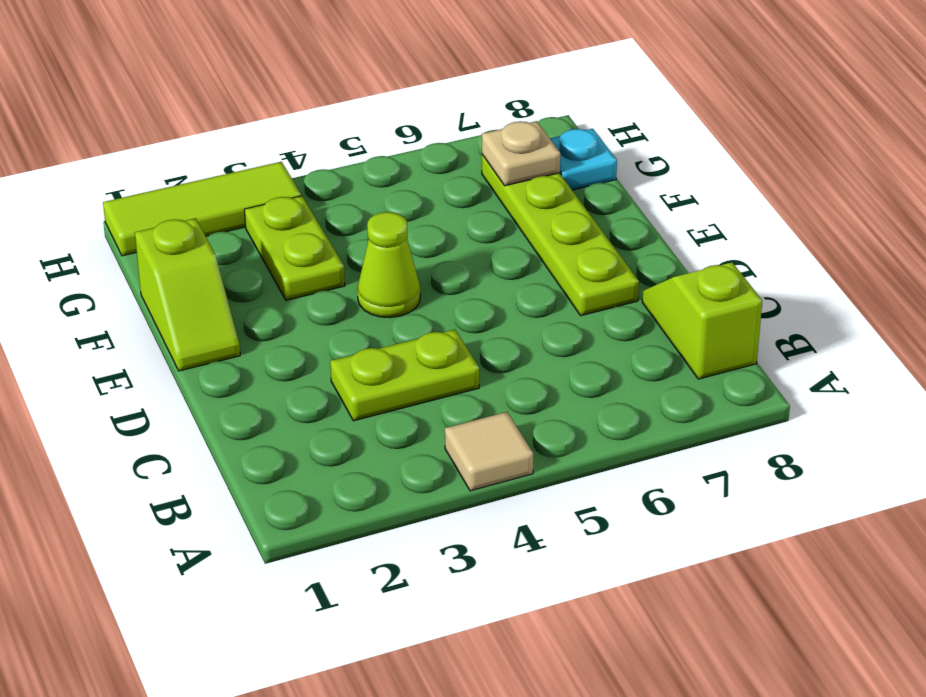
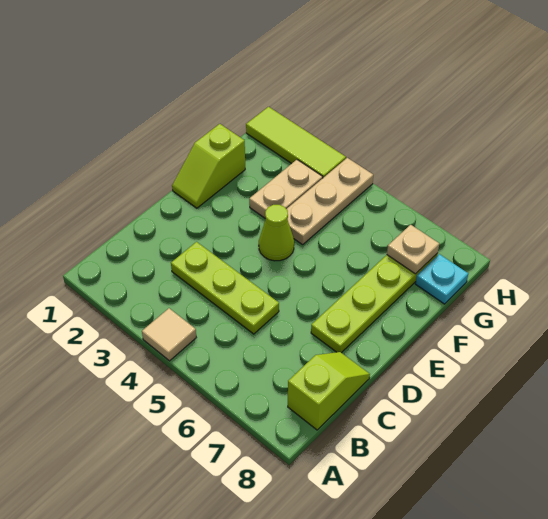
lime 1x2 plate [330,330,479,421] -> lime 1x3 plate [171,242,279,334]
lime 1x2 plate [244,196,345,300] -> tan 1x2 plate [249,160,323,218]
none -> tan 1x3 plate [287,158,373,245]

